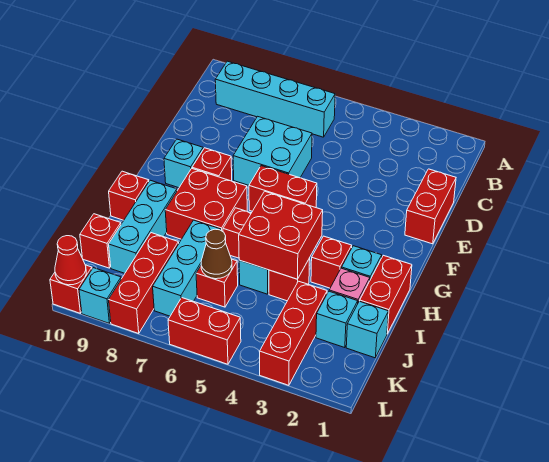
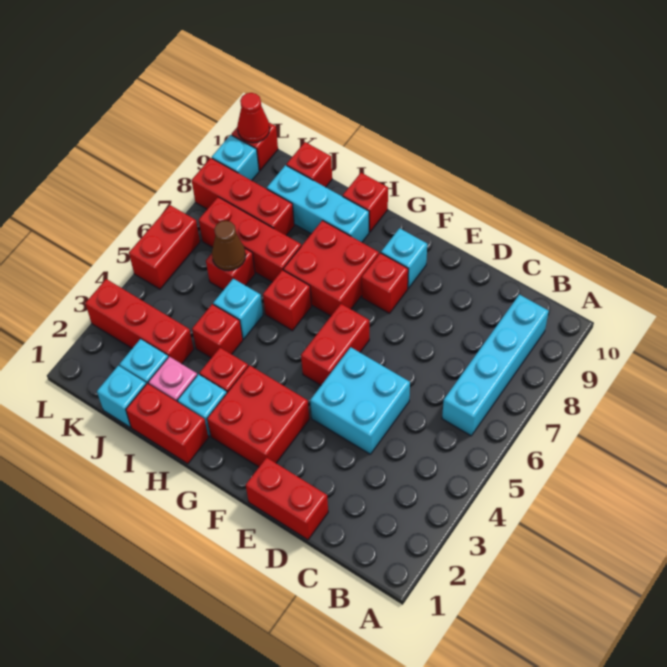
cyan 2x2 brick [233,116,312,185] -> cyan 2x2 brick moved to [310,347,410,454]
red 2x2 brick [239,191,323,279] -> red 2x2 brick moved to [207,365,309,467]
cyan 1x3 brick [153,220,221,316] -> red 1x3 brick [199,197,301,282]

